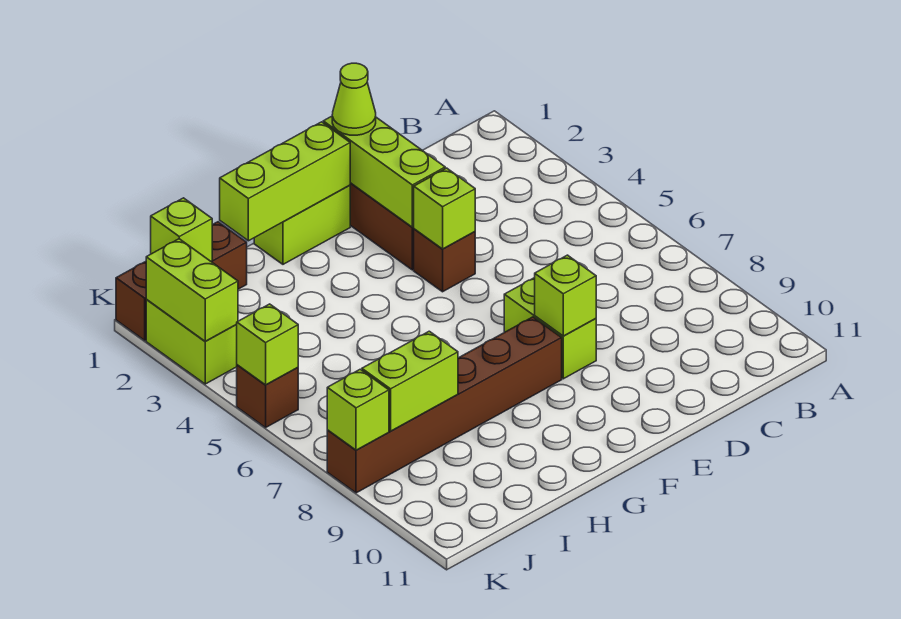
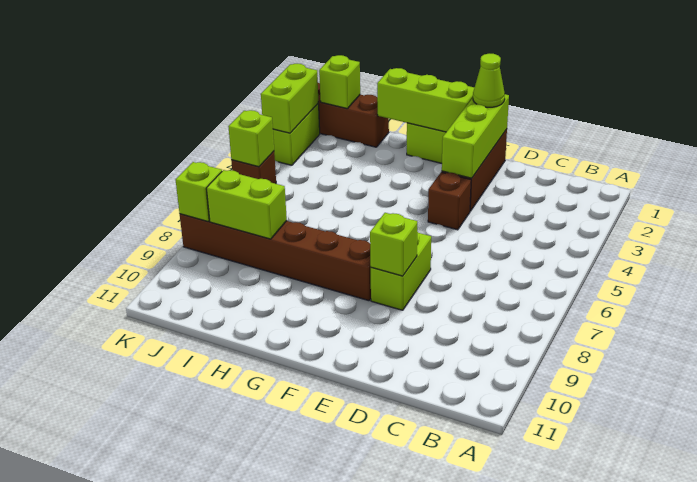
lime 1x1 brick [414,168,475,249] -> none

